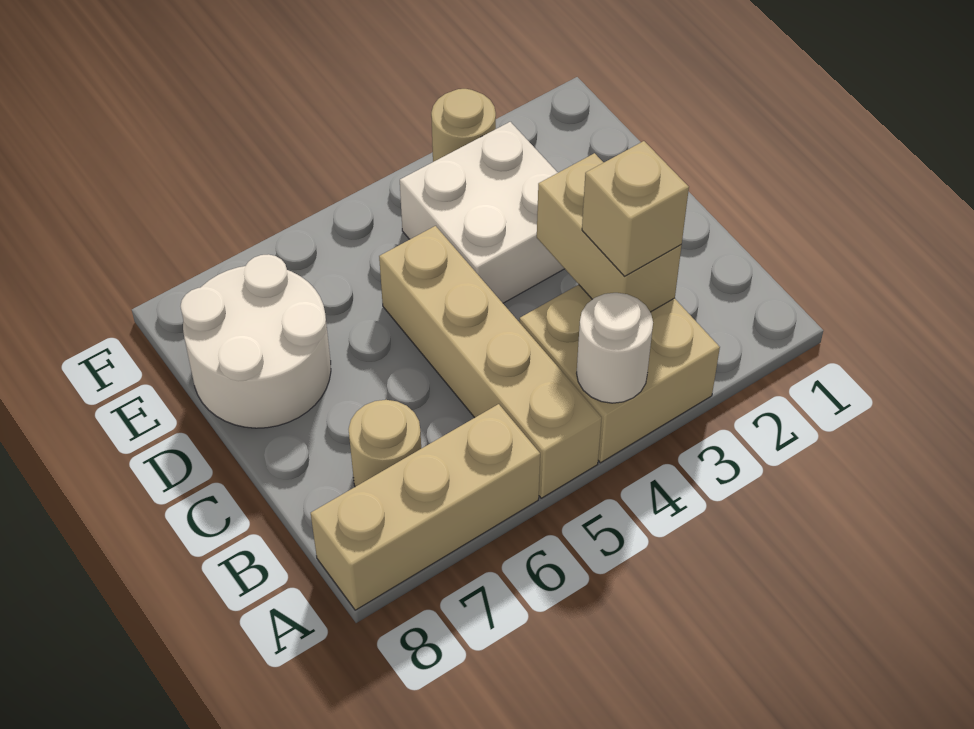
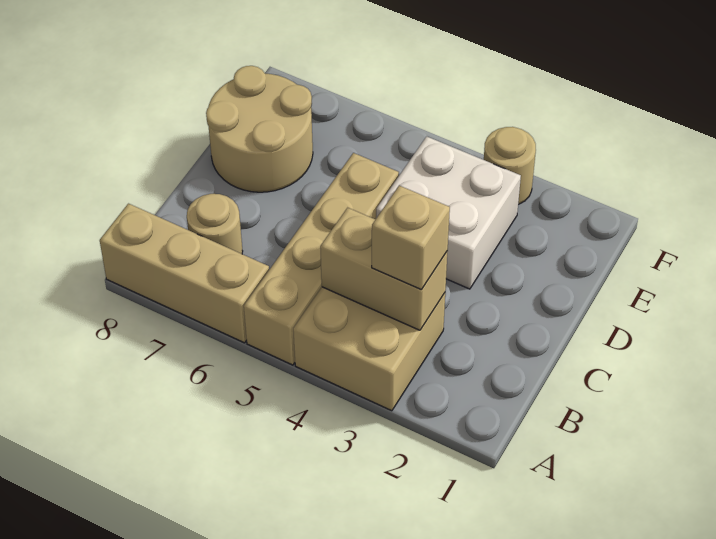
white 1x1 round brick [577,293,653,403] -> none
tan 1x2 brick [537,153,682,312] -> tan 1x2 brick turned to [320,208,447,330]
white 2x2 round brick [181,254,331,428] -> tan 2x2 round brick [206,66,313,192]

